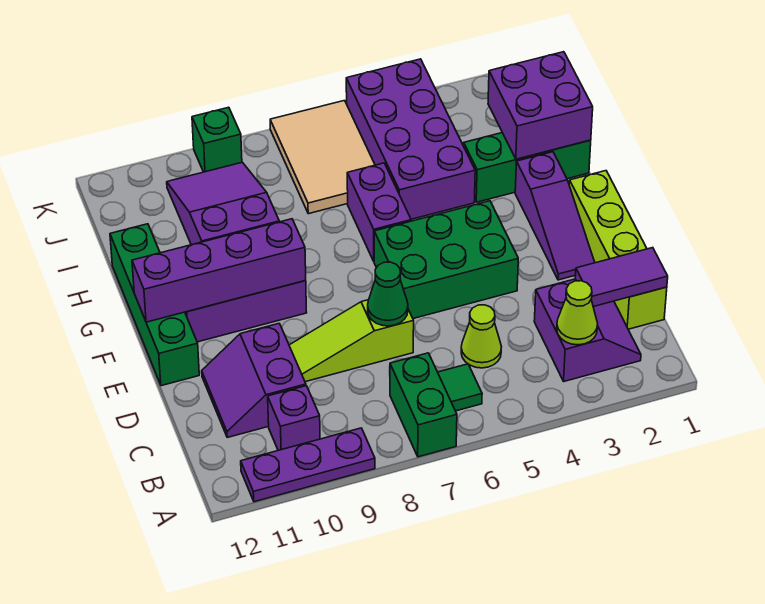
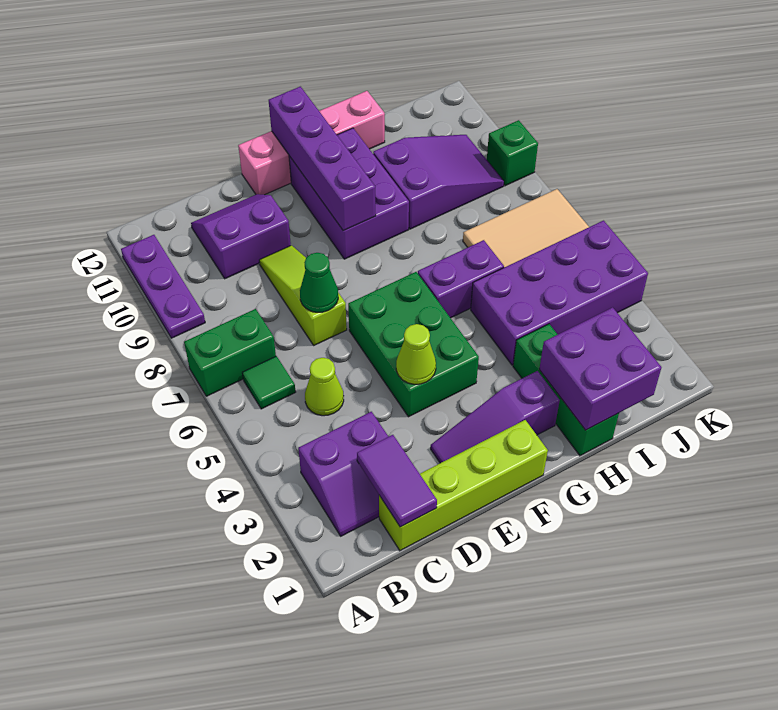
lime 1x1 cone [557,281,598,345] -> lime 1x1 cone moved to [396,324,436,384]
purple 1x1 brick [268,386,320,450] -> none
green 1x4 brick [110,224,199,386] -> pink 1x4 brick [238,91,385,195]

